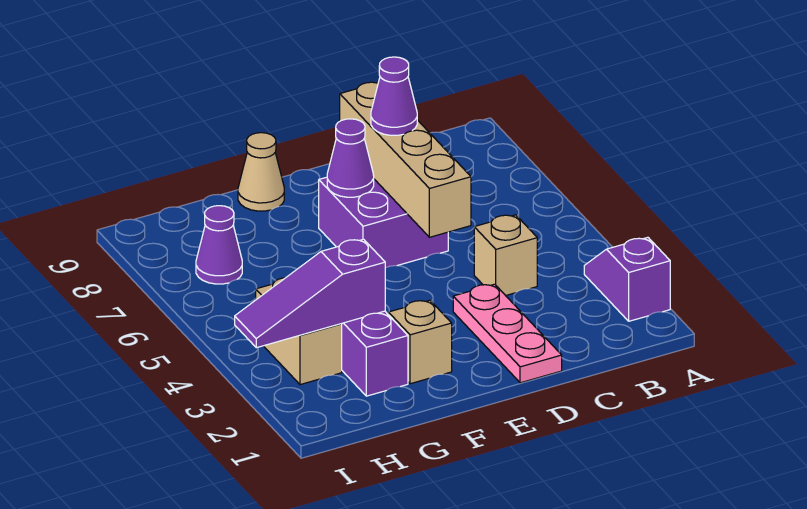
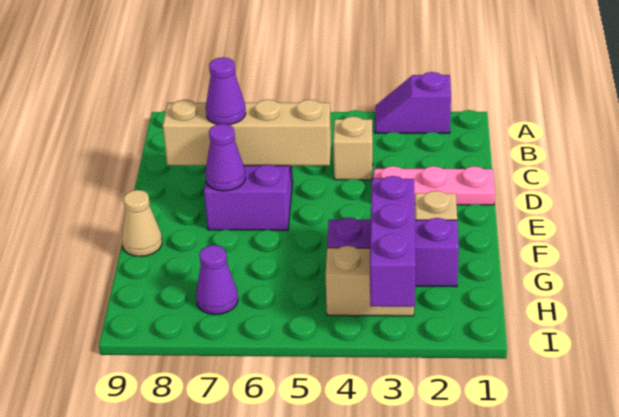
purple 1x3 slope [235,239,385,348] -> purple 1x3 brick [370,176,416,307]

